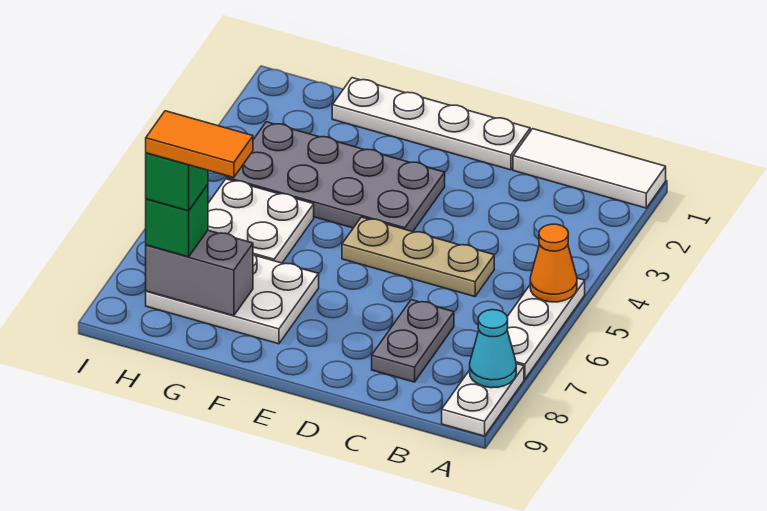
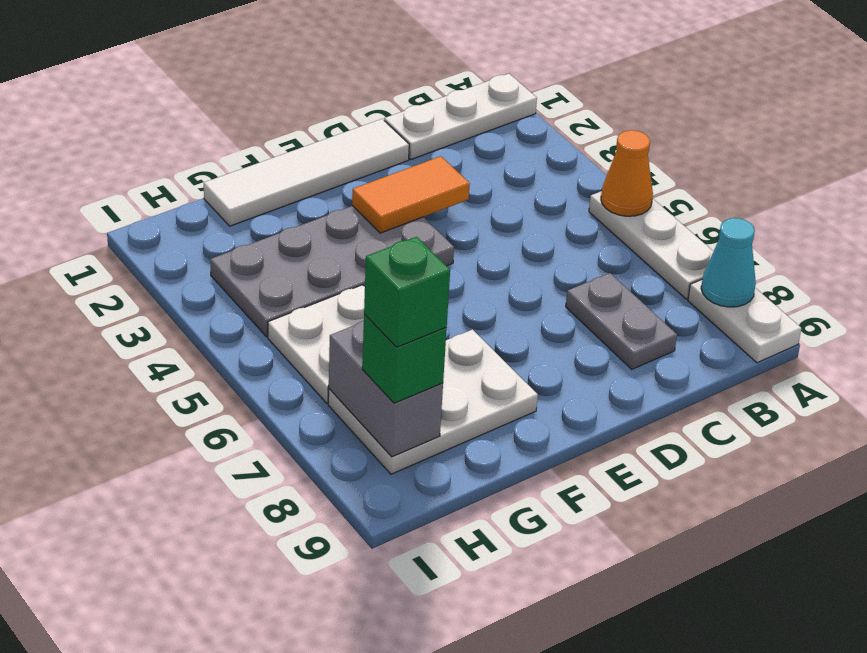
white 1x3 tile [513,129,666,208] -> white 1x3 plate [384,74,537,159]
tan 1x3 plate [342,217,494,297] -> none
white 1x4 plate [332,78,530,170] -> white 1x4 tile [204,119,409,226]
grey 1x2 brick [146,230,253,316] -> grey 1x2 brick turned to [329,321,443,457]
orange 1x2 tile [146,111,253,178] -> orange 1x2 tile moved to [352,156,470,233]

